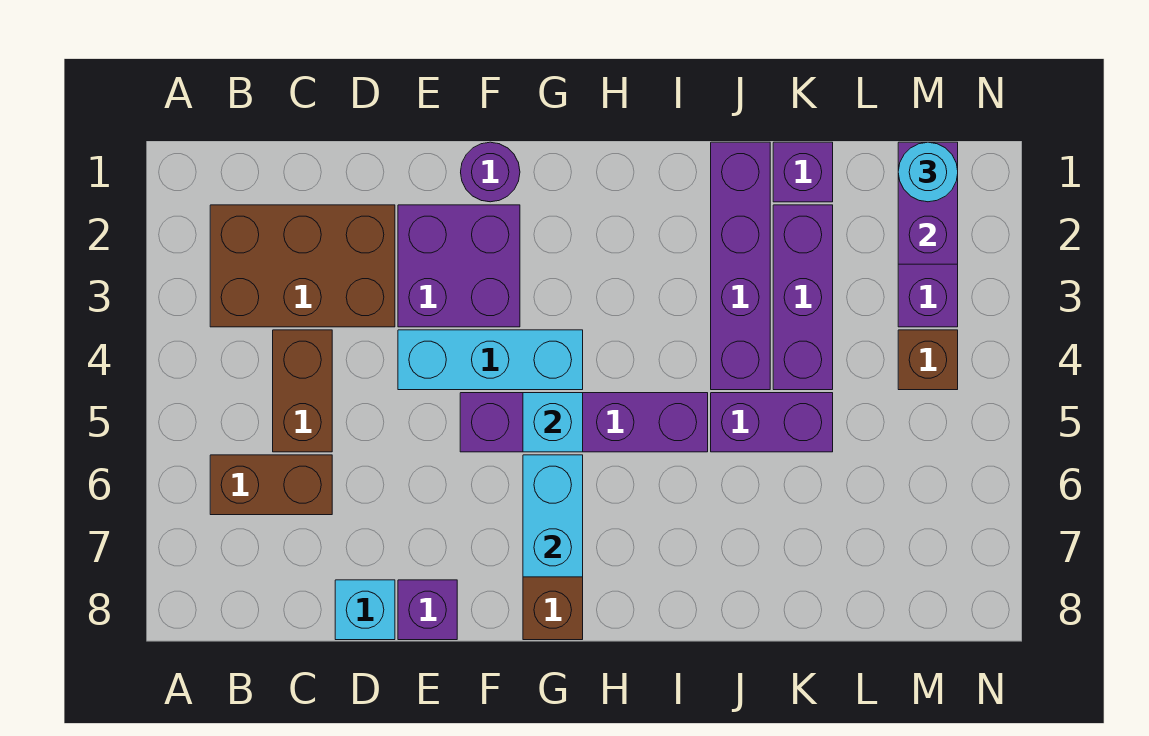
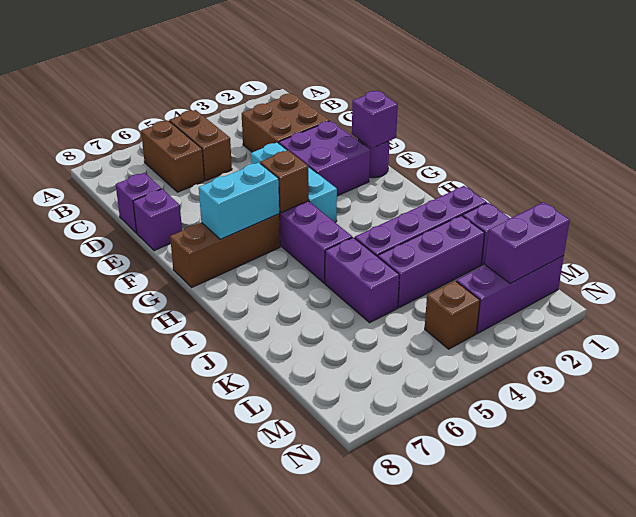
brown 2x3 brick [210,205,395,327] -> brown 2x2 brick [242,93,330,152]
brown 1x2 brick [273,330,332,452] -> brown 1x2 brick turned to [169,110,232,181]
cyan 1x1 brick [335,580,395,640] -> purple 1x1 brick [116,173,161,233]
none -> purple 1x1 brick [352,91,398,148]
cyan 1x1 brick [523,393,583,452] -> brown 1x1 brick [260,150,309,213]
cyan 1x1 round brick [898,142,958,202] -> none

